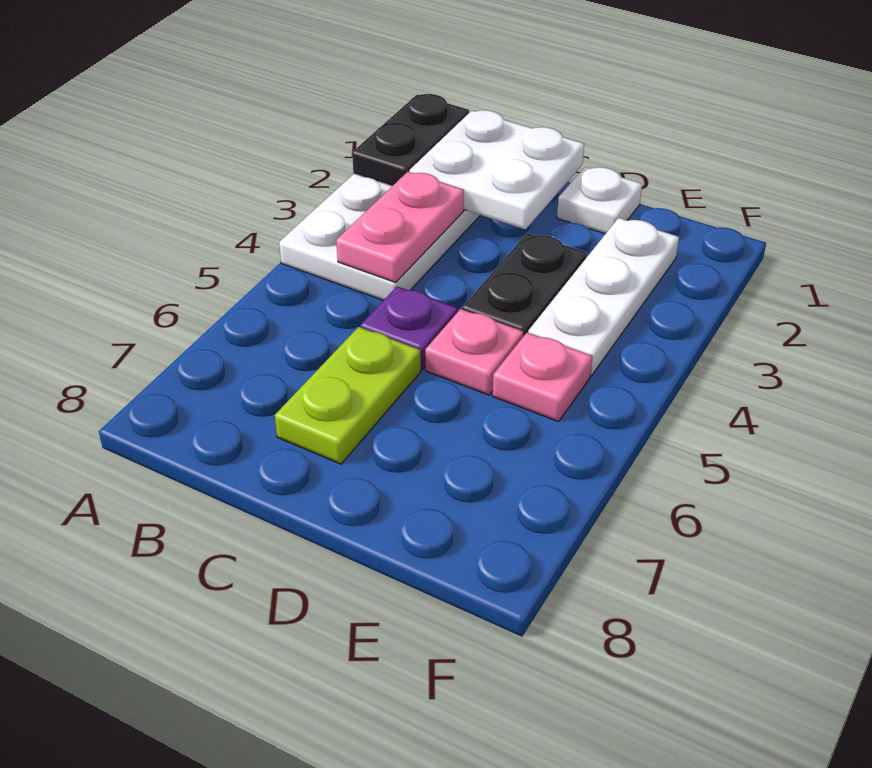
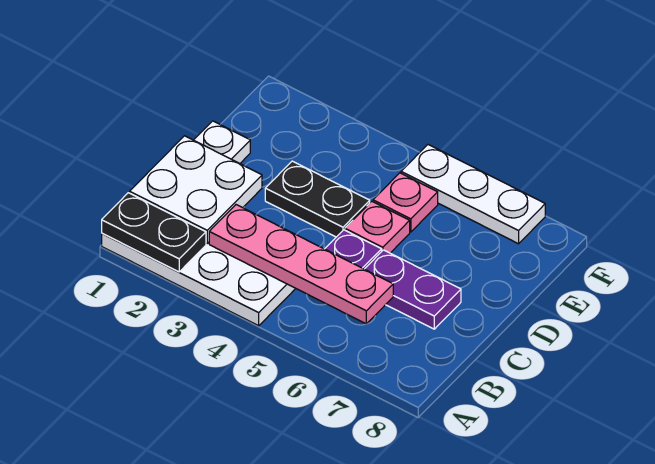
pink 1x2 plate [336,172,464,282] -> pink 1x4 plate [209,205,393,324]
lime 1x2 plate [275,327,421,464] -> purple 1x2 plate [365,250,461,329]
white 1x3 plate [528,218,679,376] -> white 1x3 plate moved to [401,145,545,244]

